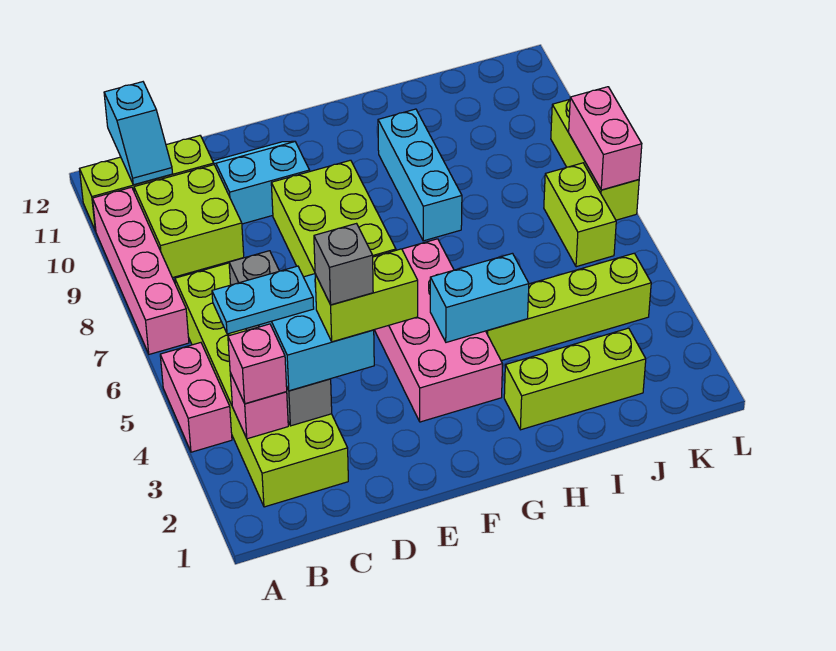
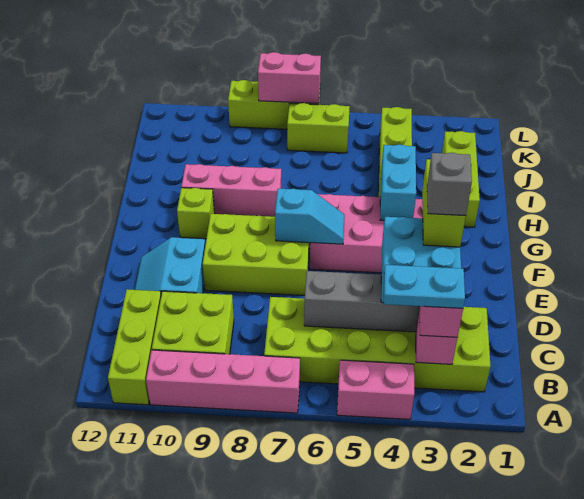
cyan 1x2 plate [212,266,314,334] -> cyan 1x2 plate turned to [384,265,465,308]
cyan 1x2 slope [104,82,173,185] -> cyan 1x2 slope moved to [275,189,345,244]
none -> lime 1x1 brick [177,188,215,239]
cyan 1x3 brick [378,109,462,241] -> pink 1x3 brick [181,164,281,217]

